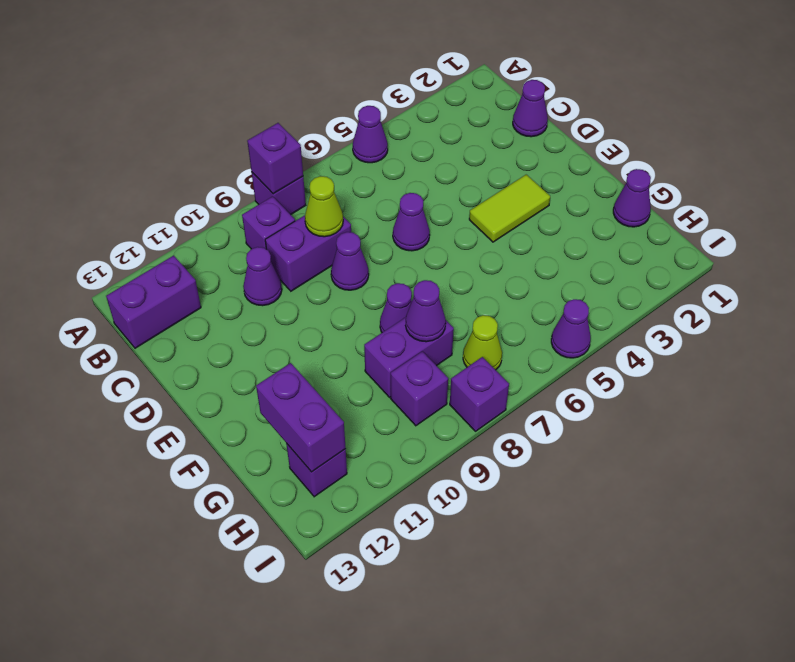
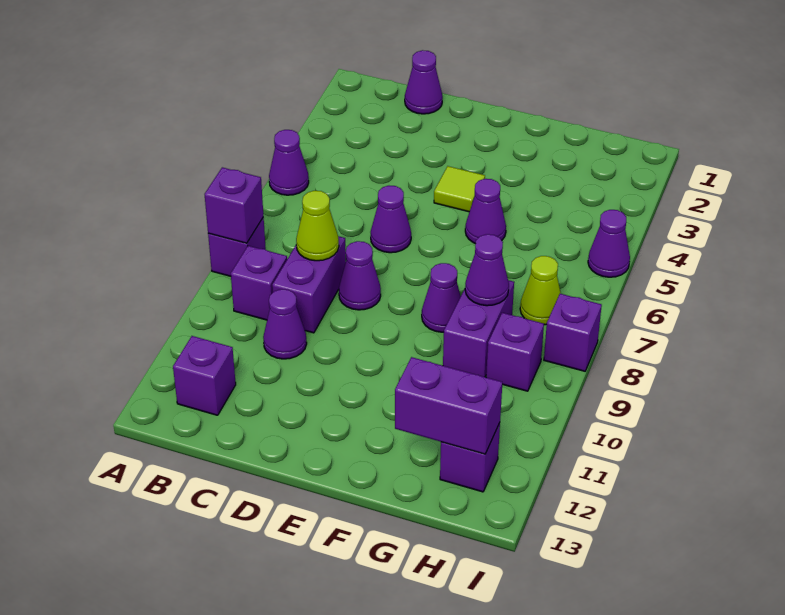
purple 1x2 brick [106,255,201,348] -> purple 1x1 brick [173,336,236,415]
lime 1x2 tile [469,175,550,242] -> lime 1x1 tile [434,166,485,212]
purple 1x1 cone [613,169,651,227] -> purple 1x1 cone moved to [465,179,506,244]

